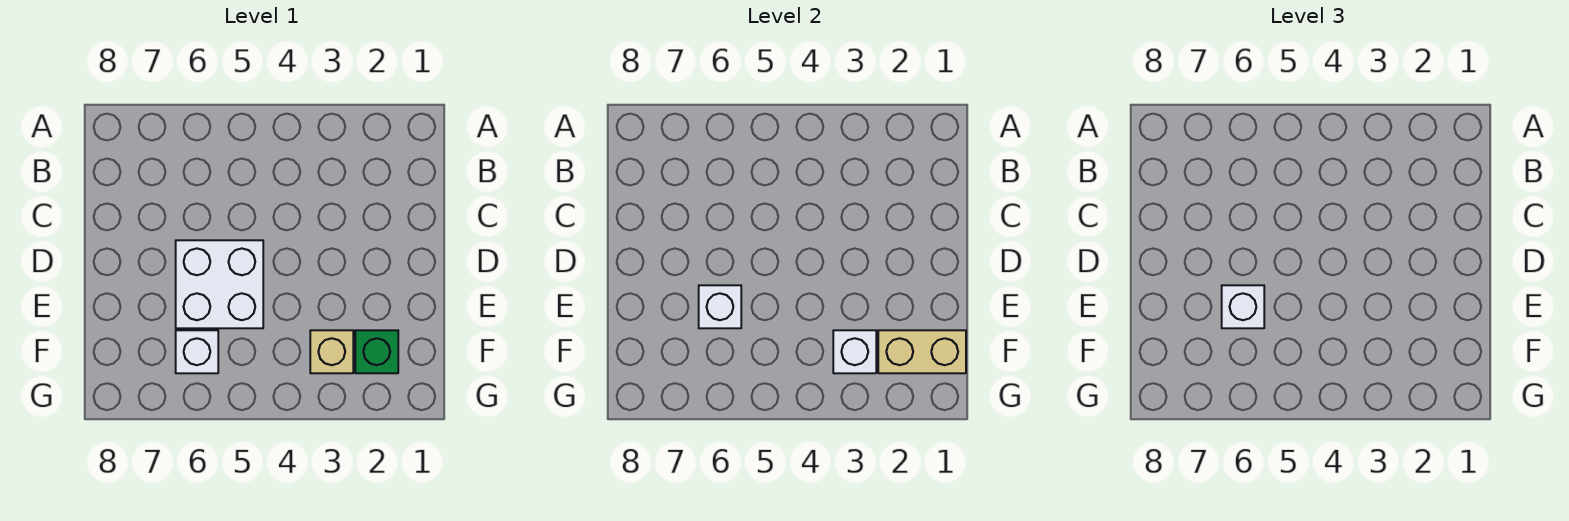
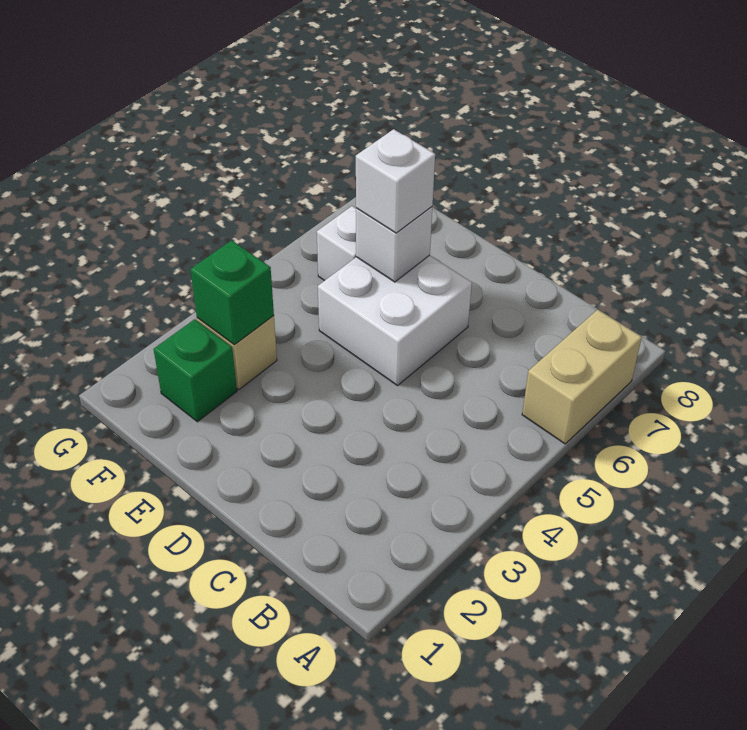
tan 1x2 brick [878,330,966,373] -> tan 1x2 brick moved to [522,310,642,444]
white 1x1 brick [833,330,876,373] -> green 1x1 brick [190,240,274,345]

